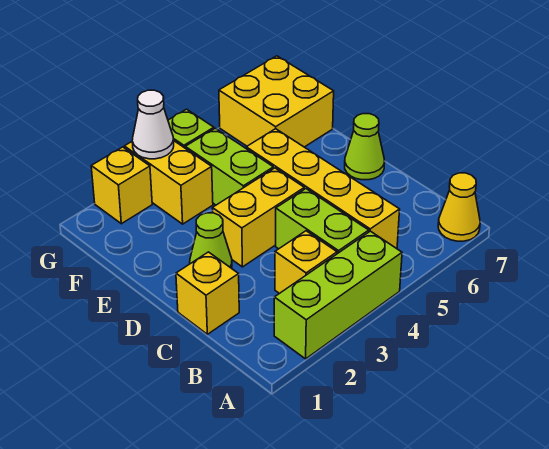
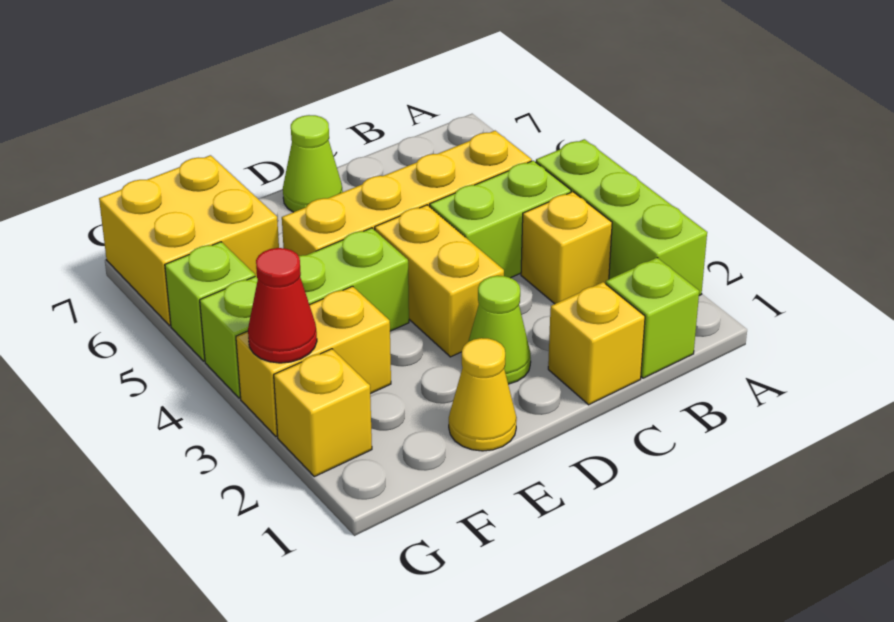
yellow 1x1 cone [438,173,480,241] -> yellow 1x1 cone moved to [449,338,517,451]
none -> lime 1x1 brick [606,258,699,378]
white 1x1 cone [132,90,174,159] -> red 1x1 cone [248,248,317,363]
none -> lime 1x1 brick [165,242,255,361]

